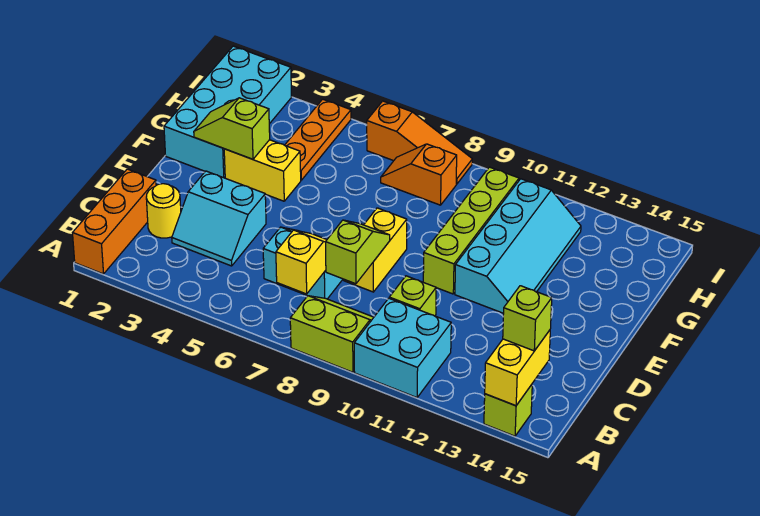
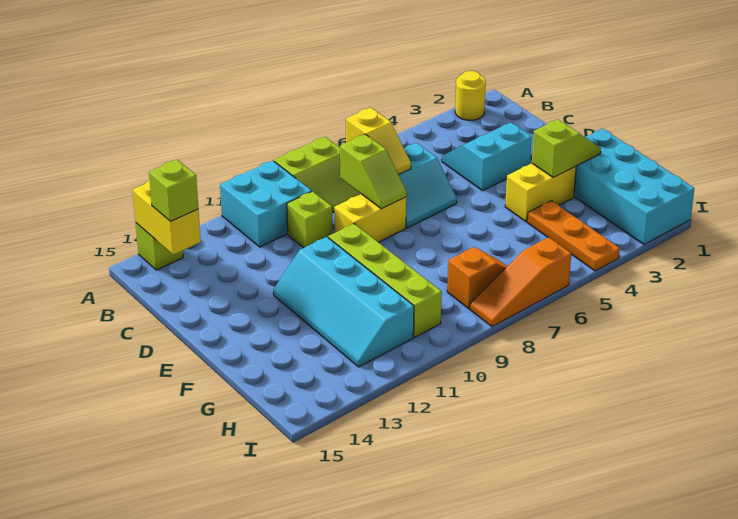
orange 1x3 brick [73,169,156,274] -> none
yellow 1x1 round brick [146,184,181,238] -> yellow 1x1 round brick moved to [455,71,486,120]
yellow 1x2 brick [344,208,407,292] -> yellow 1x2 brick turned to [334,194,406,242]

